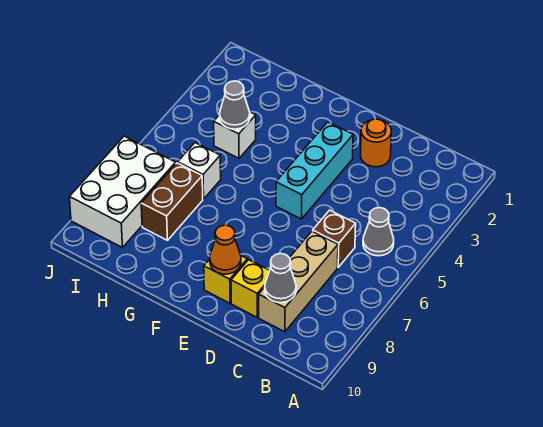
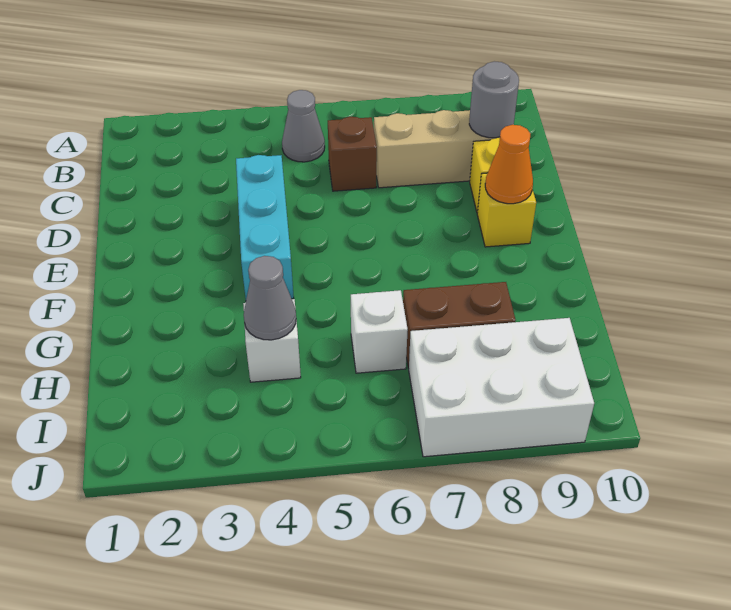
grey 1x1 cone [265,254,296,303] -> grey 1x1 round brick [469,61,519,138]
orange 1x1 round brick [360,119,391,167] -> none
cyan 1x3 brick [276,122,353,219] -> cyan 1x3 brick turned to [236,155,294,299]

